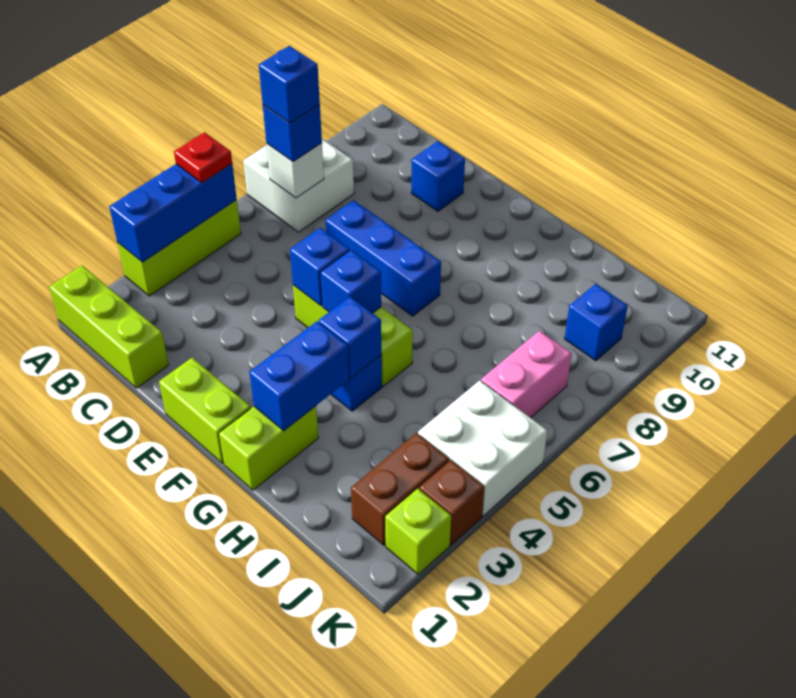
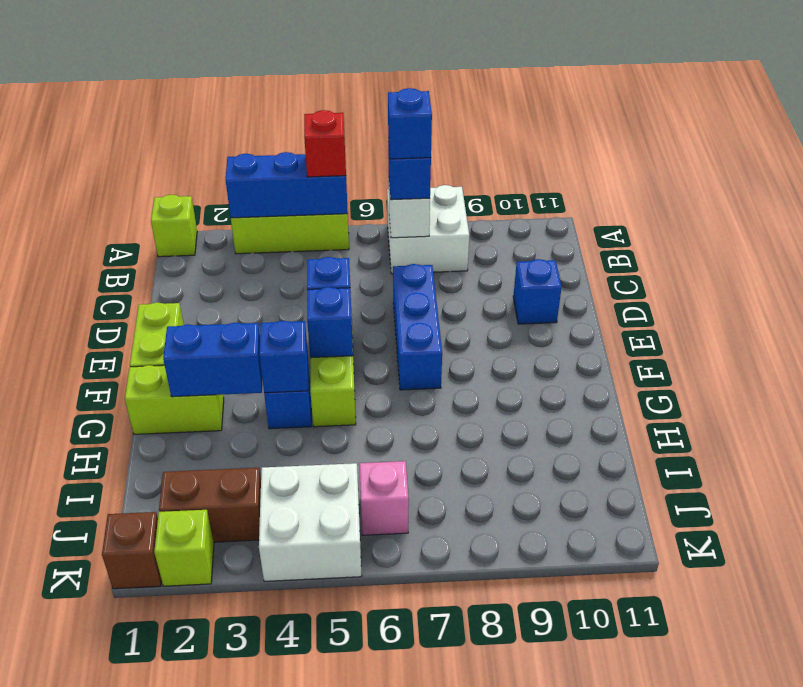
lime 1x3 brick [49,265,169,388] -> lime 1x1 brick [151,195,197,257]
red 1x1 plate [174,132,232,183] -> red 1x1 brick [304,110,346,177]
pink 1x2 brick [481,331,572,418] -> pink 1x1 brick [359,461,409,535]
blue 1x1 brick [565,284,628,361] -> none
brown 1x1 brick [419,460,484,545] -> brown 1x1 brick moved to [102,512,162,589]

